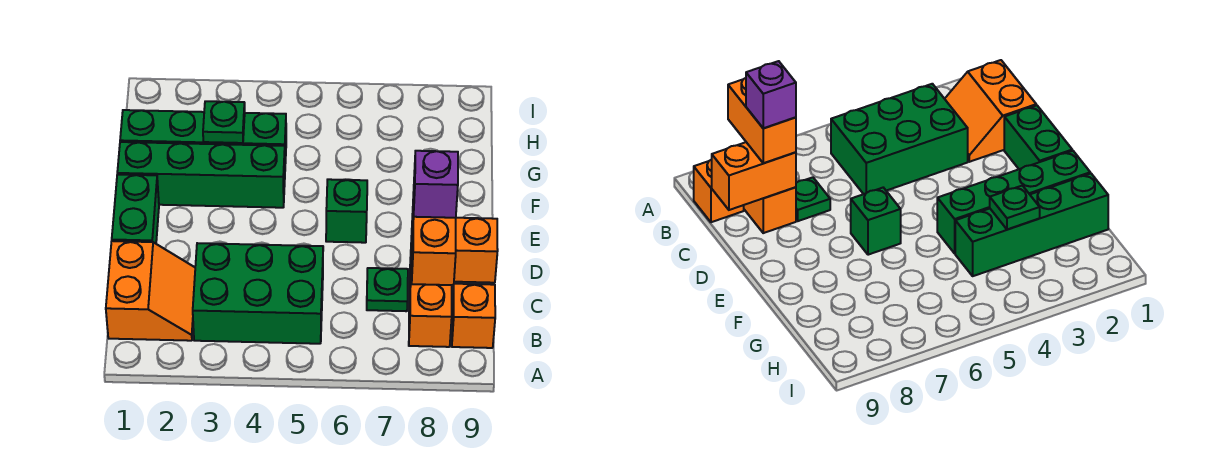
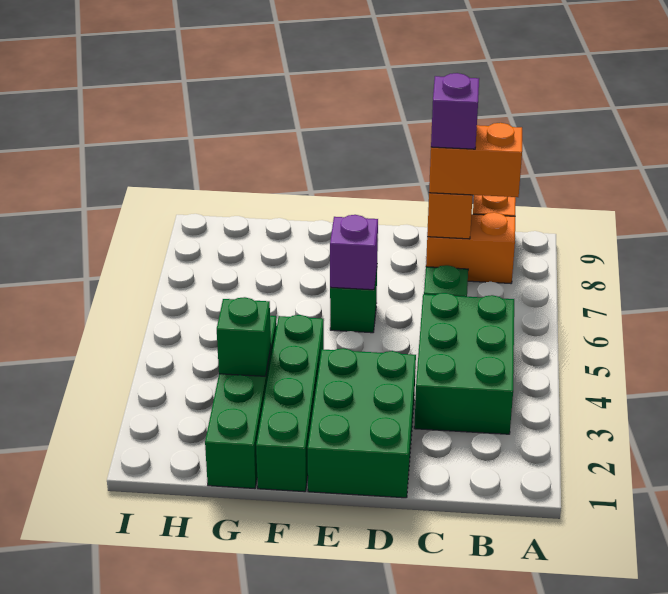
orange 2x2 slope [106,241,195,341] -> none
green 1x2 brick [112,174,159,244] -> green 2x3 brick [308,348,416,498]
none -> purple 1x1 brick [330,215,378,290]
green 1x1 plate [203,101,245,143] -> green 1x1 brick [217,297,271,376]

